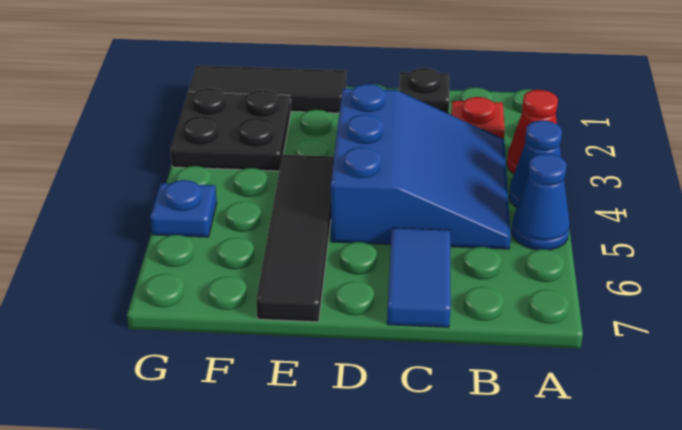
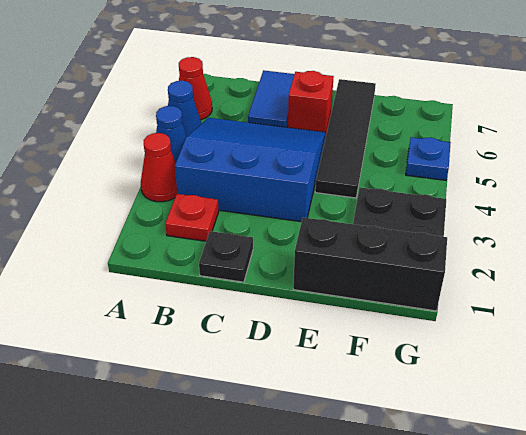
none -> red 1x1 cone [179,57,212,120]
blue 3x3 slope [331,84,511,249] -> blue 3x3 slope turned to [175,118,326,222]
none -> red 1x1 brick [288,71,334,138]
black 1x3 tile [188,65,346,113] -> black 1x3 brick [293,218,447,311]

